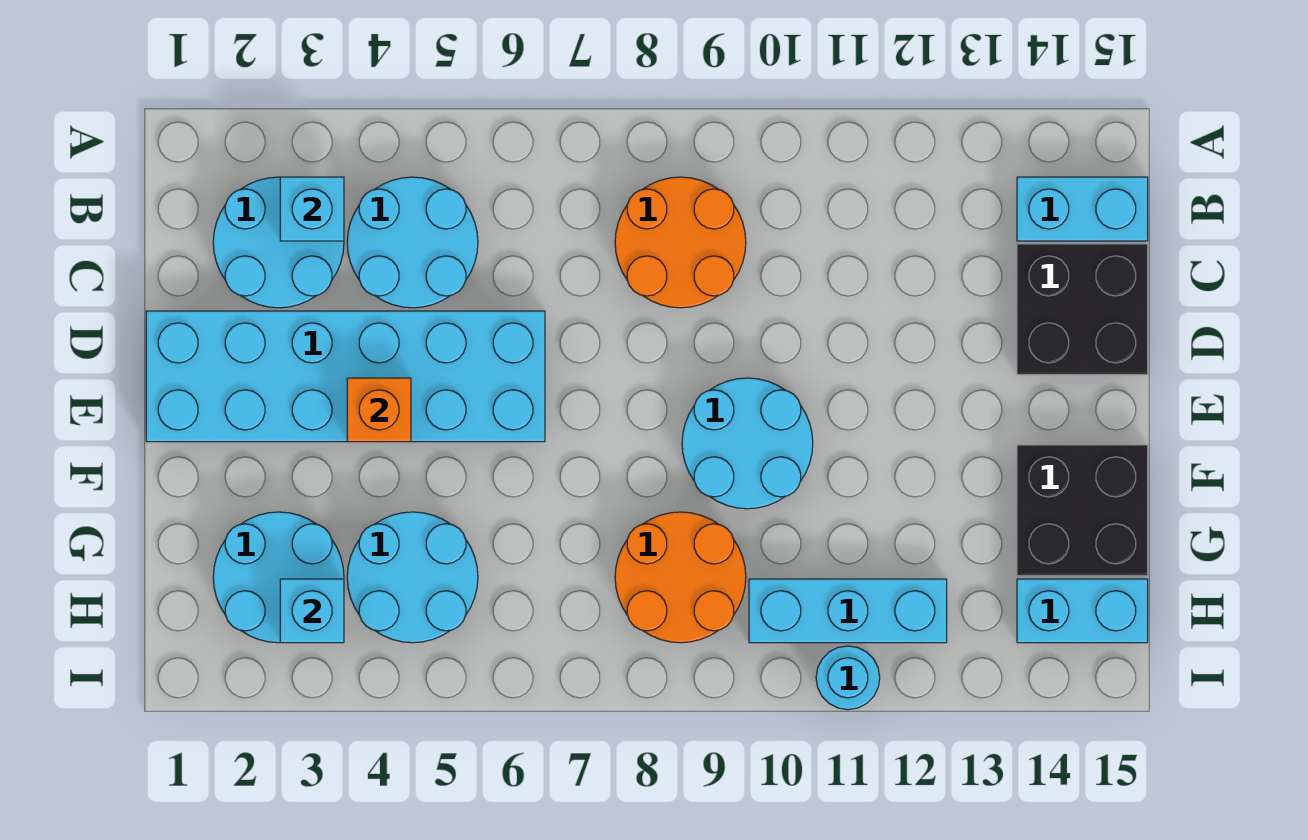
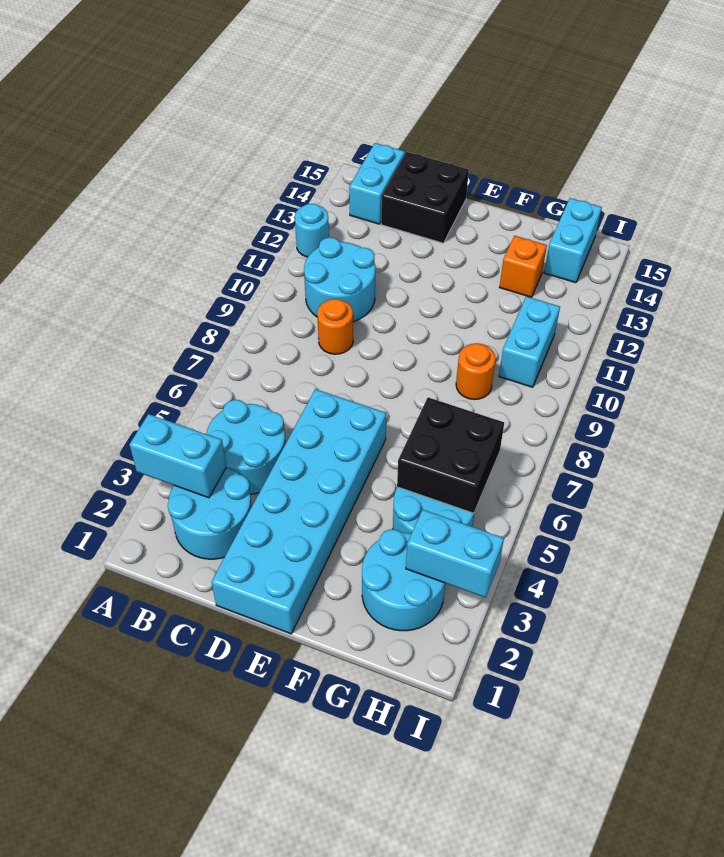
cyan 1x1 brick [280,177,344,241] -> cyan 1x2 brick [129,414,226,498]
orange 2x2 round brick [615,177,746,308] -> orange 1x1 round brick [317,299,353,354]
orange 1x1 brick [347,378,411,442] -> orange 1x1 brick moved to [500,236,547,297]
cyan 2x2 round brick [682,378,813,509] -> cyan 2x2 round brick moved to [304,237,375,322]
black 2x2 brick [1017,445,1148,576] -> black 2x2 brick moved to [397,397,504,513]
orange 2x2 round brick [615,512,746,643] -> orange 1x1 round brick [456,343,496,400]
cyan 1x1 brick [280,579,344,643] -> cyan 1x2 brick [406,510,504,598]
cyan 1x3 brick [749,579,947,643] -> cyan 1x2 brick [499,296,560,387]
cyan 1x1 round brick [816,646,880,710] -> cyan 1x1 round brick moved to [295,204,329,257]

